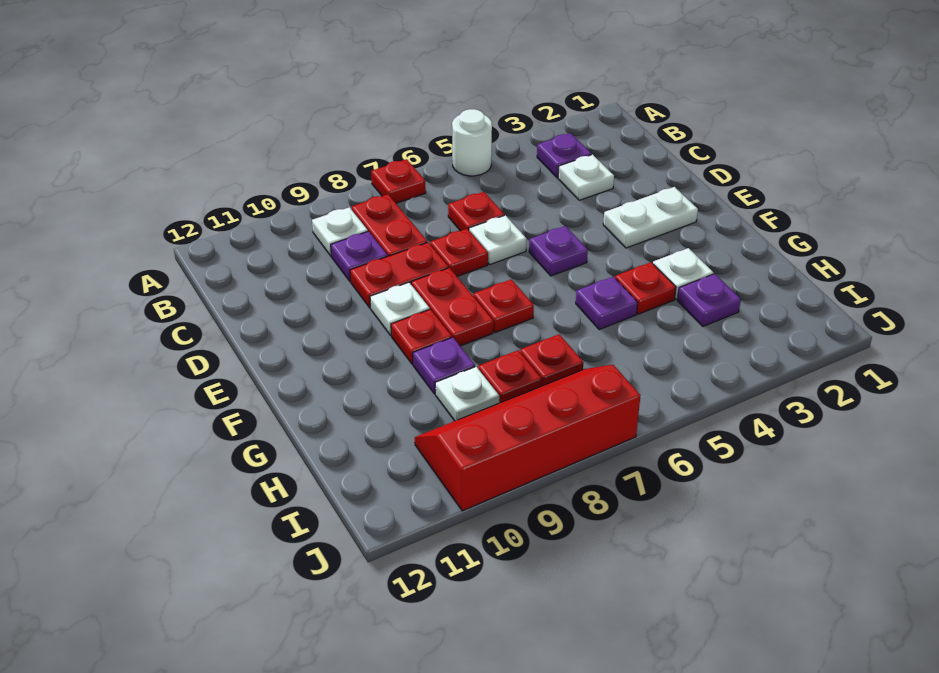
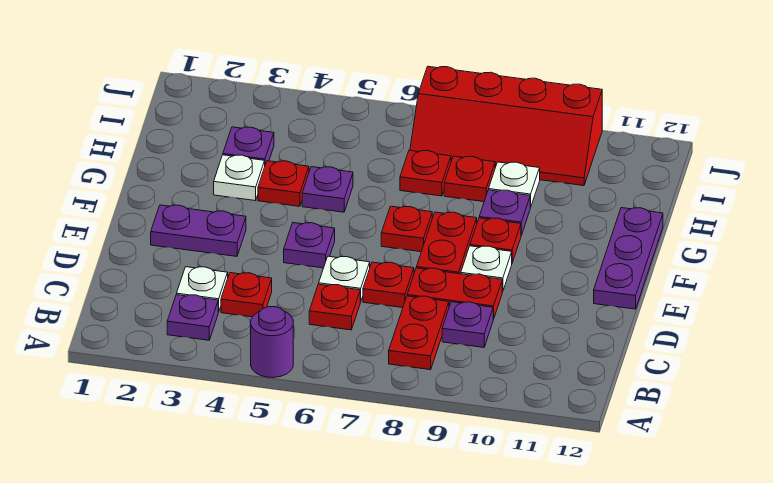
white 1x1 round brick [452,109,492,176] -> purple 1x1 round brick [251,307,293,378]
red 1x1 plate [371,159,426,203] -> red 1x1 plate moved to [221,273,272,317]
white 1x1 plate [312,207,368,256] -> none
white 1x2 plate [603,187,698,248] -> purple 1x2 plate [151,205,246,256]
none -> purple 1x3 plate [594,208,663,309]

